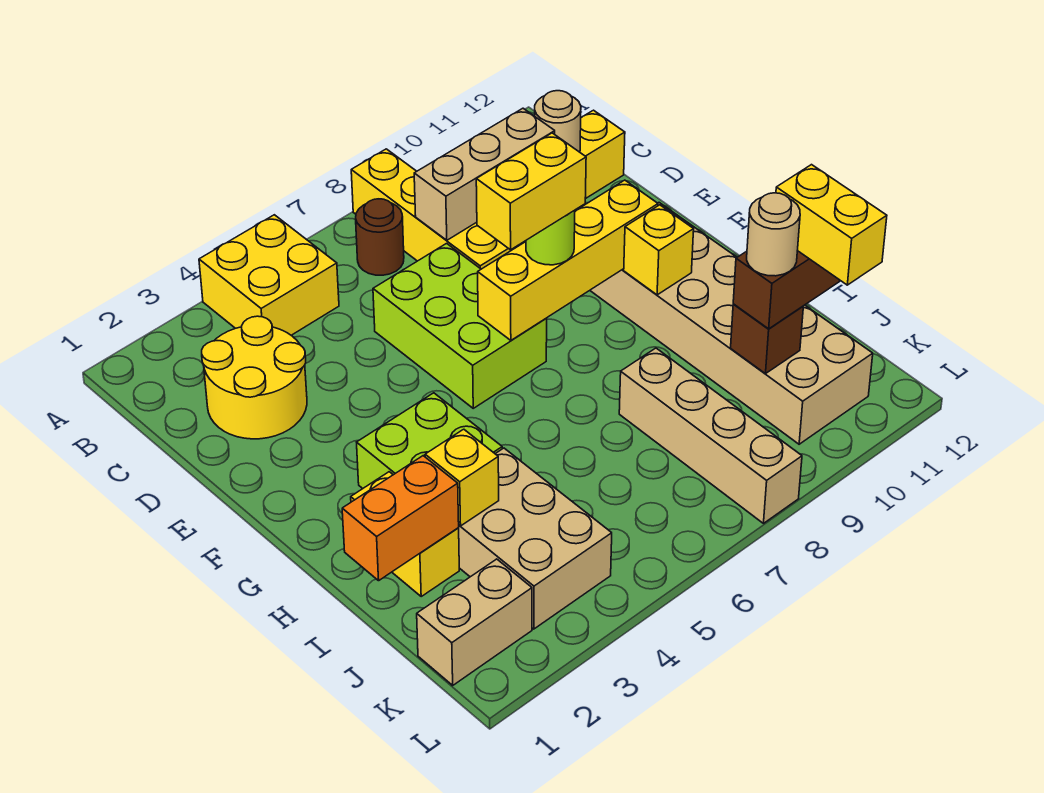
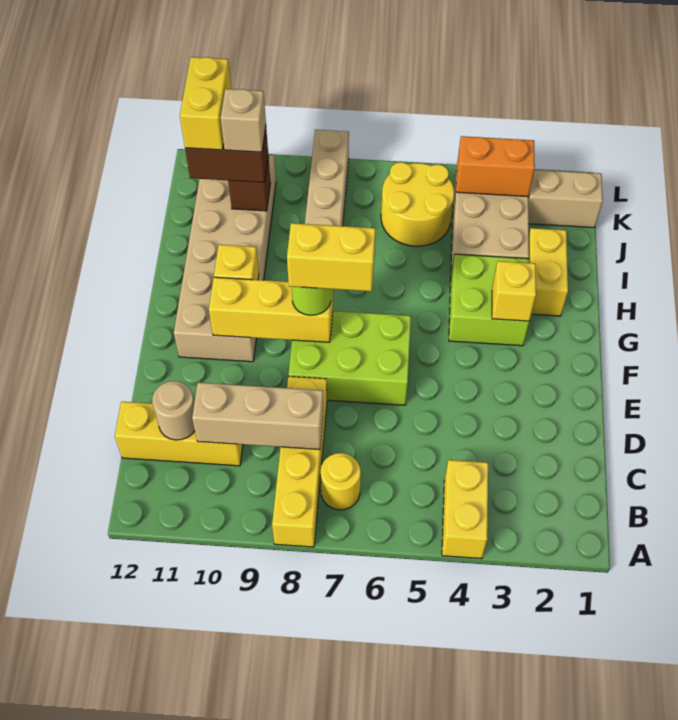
yellow 2x2 brick [199,215,339,335] -> yellow 1x2 brick [442,460,488,559]
brown 1x1 round brick [356,199,404,275] -> yellow 1x1 round brick [321,453,361,510]
yellow 2x2 round brick [202,316,307,439] -> yellow 2x2 round brick moved to [381,162,454,246]
lime 2x3 brick [373,243,547,408] -> lime 2x3 brick turned to [288,311,411,405]
yellow 1x4 brick [478,180,658,340] -> yellow 1x3 brick [209,277,333,342]
orange 1x2 brick [342,456,459,581] -> orange 1x2 brick moved to [456,136,535,197]
yellow 1x1 brick [425,429,499,526] -> yellow 1x1 brick moved to [492,261,536,321]
tan 1x1 round brick [747,193,800,276] -> tan 1x1 brick [221,89,266,152]

